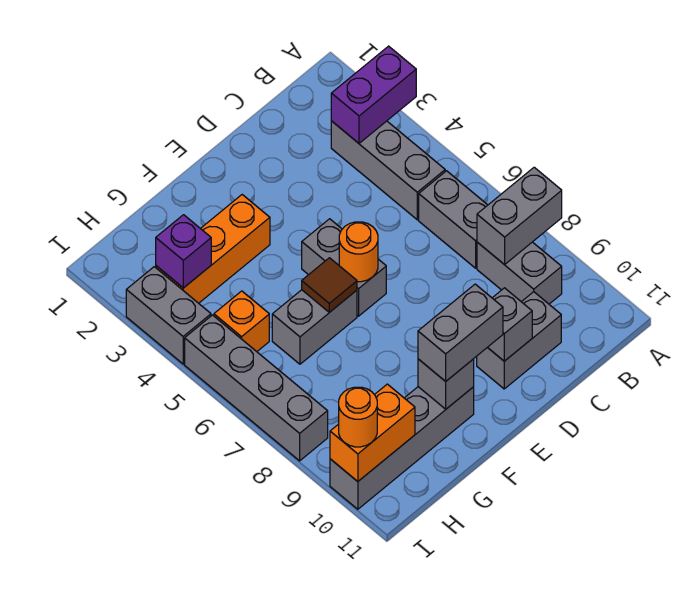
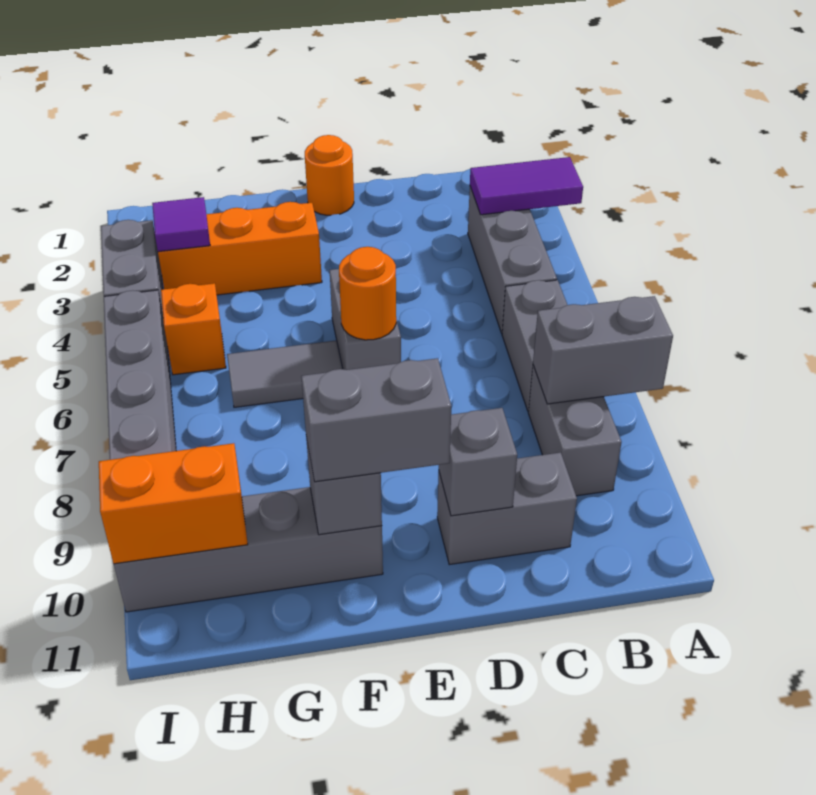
purple 1x2 brick [331,46,416,143] -> purple 1x2 tile [470,157,583,215]
grey 1x2 brick [272,290,357,364] -> grey 1x2 tile [227,340,343,407]
brown 1x1 tile [302,258,357,312] -> none
purple 1x1 brick [156,215,211,288] -> purple 1x1 tile [152,197,210,252]
orange 1x1 round brick [339,387,377,447] -> orange 1x1 round brick moved to [305,135,354,215]

